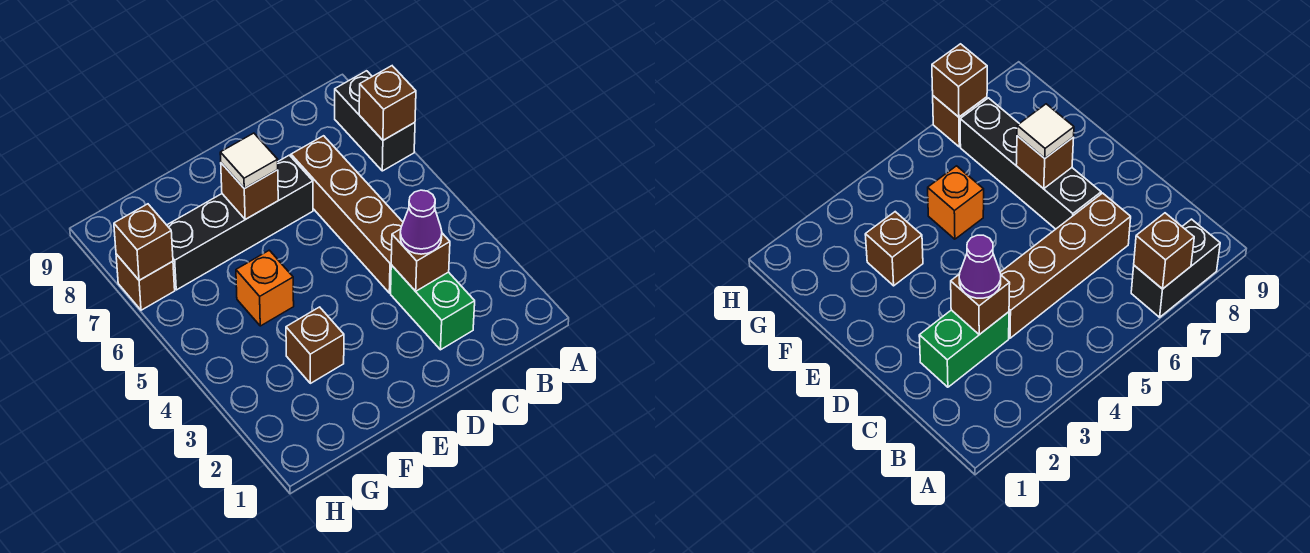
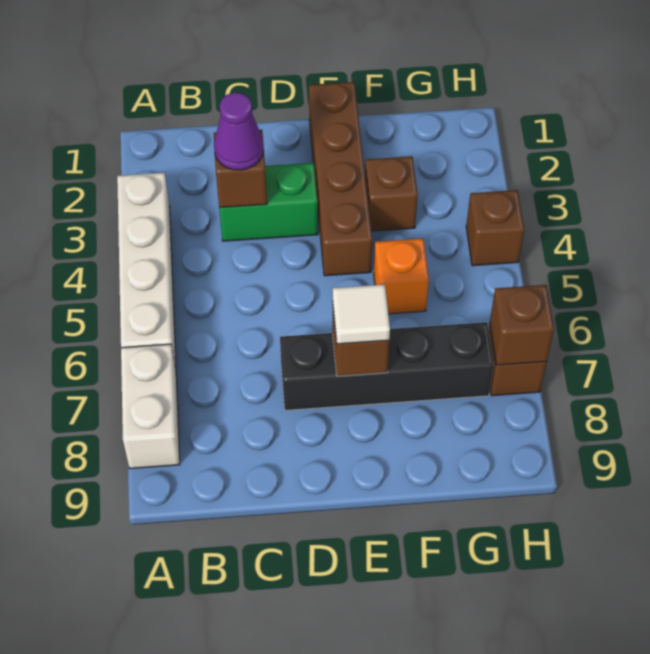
none -> white 1x4 brick [117,173,176,369]
black 1x2 brick [335,71,415,171] -> white 1x2 brick [121,344,180,468]
brown 1x1 brick [359,66,416,140] -> brown 1x1 brick moved to [466,190,524,266]
green 1x2 brick [391,265,475,350] -> green 1x2 brick turned to [219,163,318,241]
brown 1x4 brick [291,136,403,293] -> brown 1x4 brick moved to [309,82,372,276]

